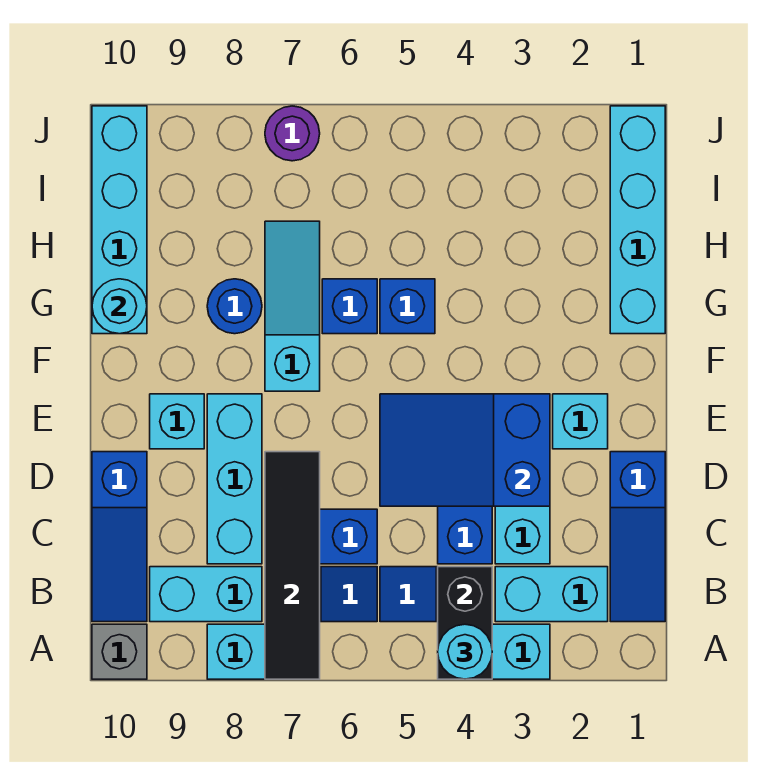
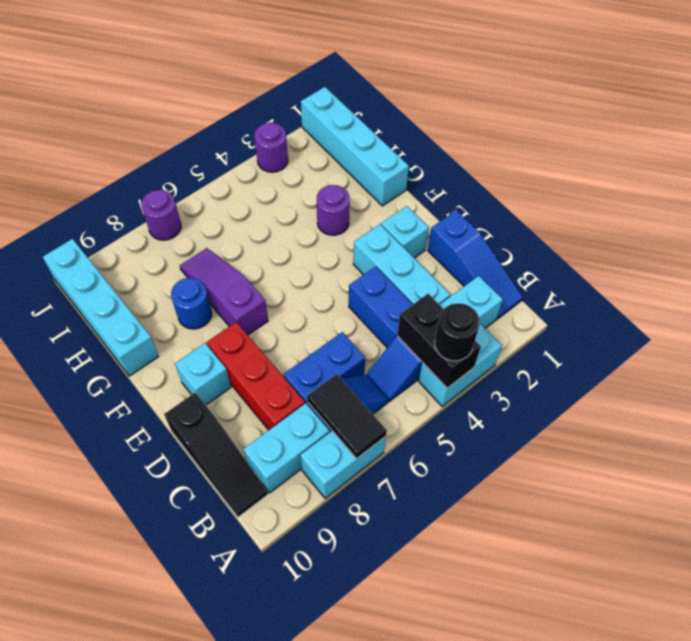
cyan 1x1 round brick [438,624,492,679] -> black 1x1 round brick [435,303,480,361]
black 1x4 tile [265,452,320,679] -> black 1x2 tile [307,374,387,459]
grey 1x1 brick [92,624,147,679] -> none
blue 1x3 slope [92,452,147,622] -> black 1x3 slope [164,392,268,517]
cyan 1x3 brick [207,394,262,564] -> red 1x3 brick [207,322,305,430]
blue 2x3 slope [380,394,550,506] -> none
cyan 1x3 slope [265,221,320,391] -> purple 1x3 slope [180,248,268,335]
none -> purple 1x1 round brick [317,185,350,235]
blue 1x1 brick [380,279,435,334] -> none
blue 1x1 brick [322,279,377,334] -> none
cyan 1x1 round brick [92,279,147,334] -> none
none -> purple 1x1 round brick [254,123,288,172]

